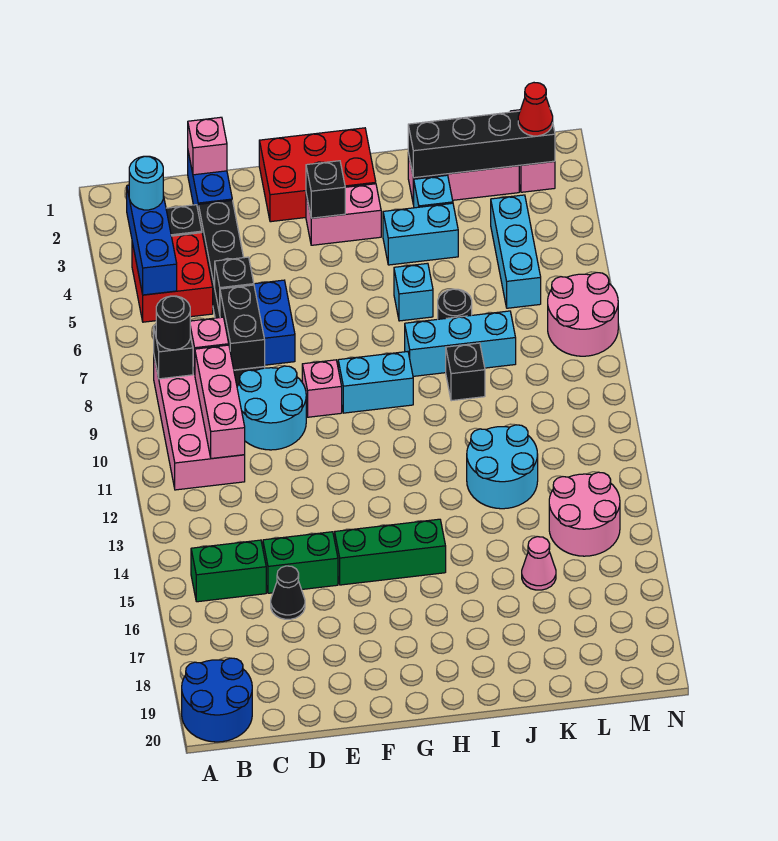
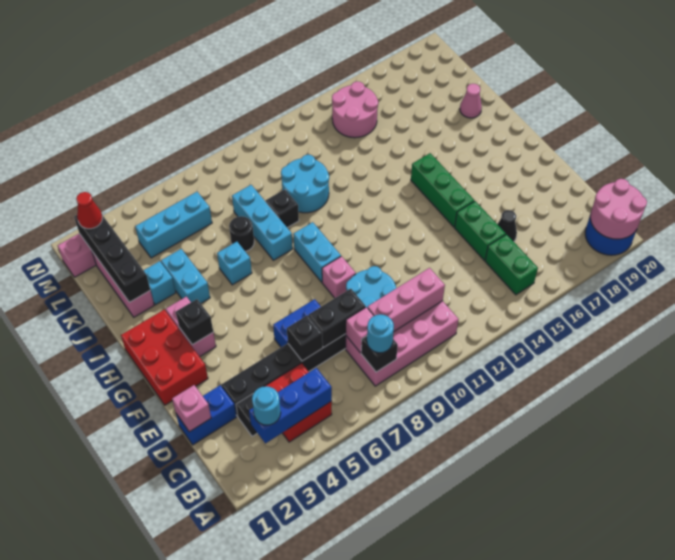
black 1x1 round brick [156,296,190,350] -> cyan 1x1 round brick [367,314,394,353]
cyan 2x2 round brick [467,425,538,509] -> cyan 2x2 round brick moved to [281,155,329,213]
pink 1x1 cone [522,537,556,590] -> pink 1x1 cone moved to [460,84,482,118]
pink 2x2 round brick [548,273,618,356] -> pink 2x2 round brick moved to [590,179,647,239]

